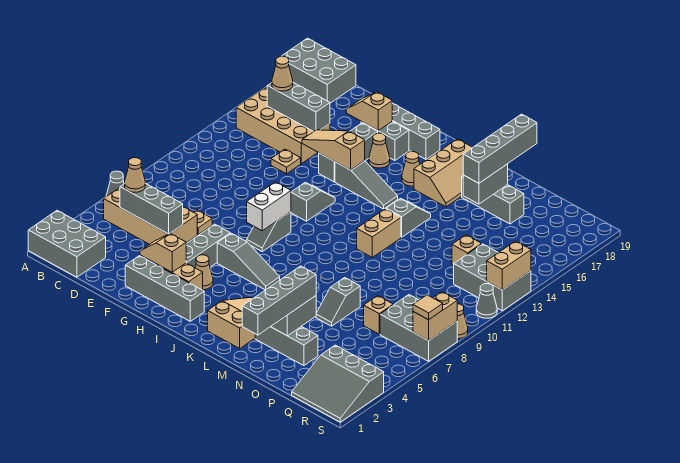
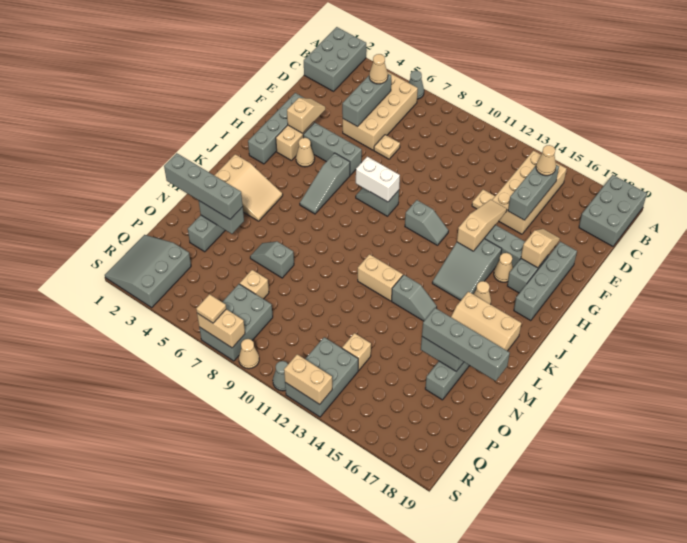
grey 1x3 slope [335,161,398,209] -> grey 2x3 slope [432,239,502,300]

